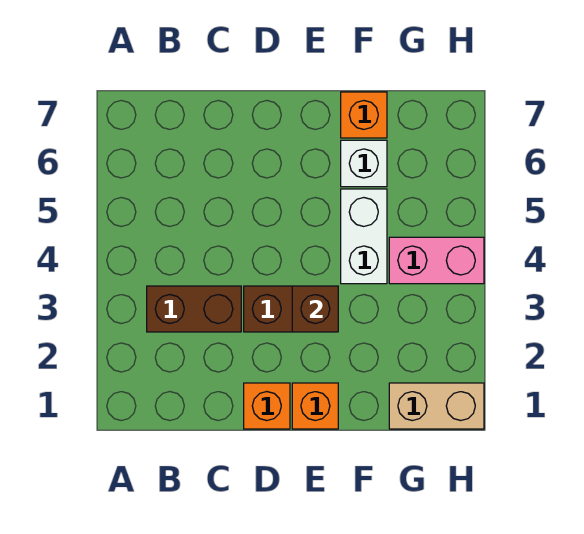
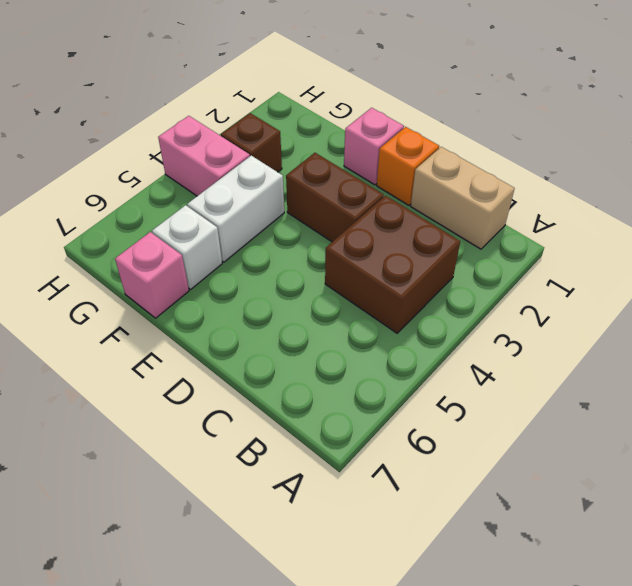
brown 1x2 brick [147,286,241,332] -> brown 2x2 brick [325,196,460,333]
orange 1x1 brick [292,383,338,429] -> pink 1x1 brick [344,108,404,185]
brown 1x1 brick [292,286,338,332] -> brown 1x1 brick moved to [221,113,282,172]
orange 1x1 brick [341,92,387,138] -> pink 1x1 brick [115,232,189,318]
tan 1x2 brick [389,383,484,429] -> tan 1x2 brick moved to [411,147,515,249]

